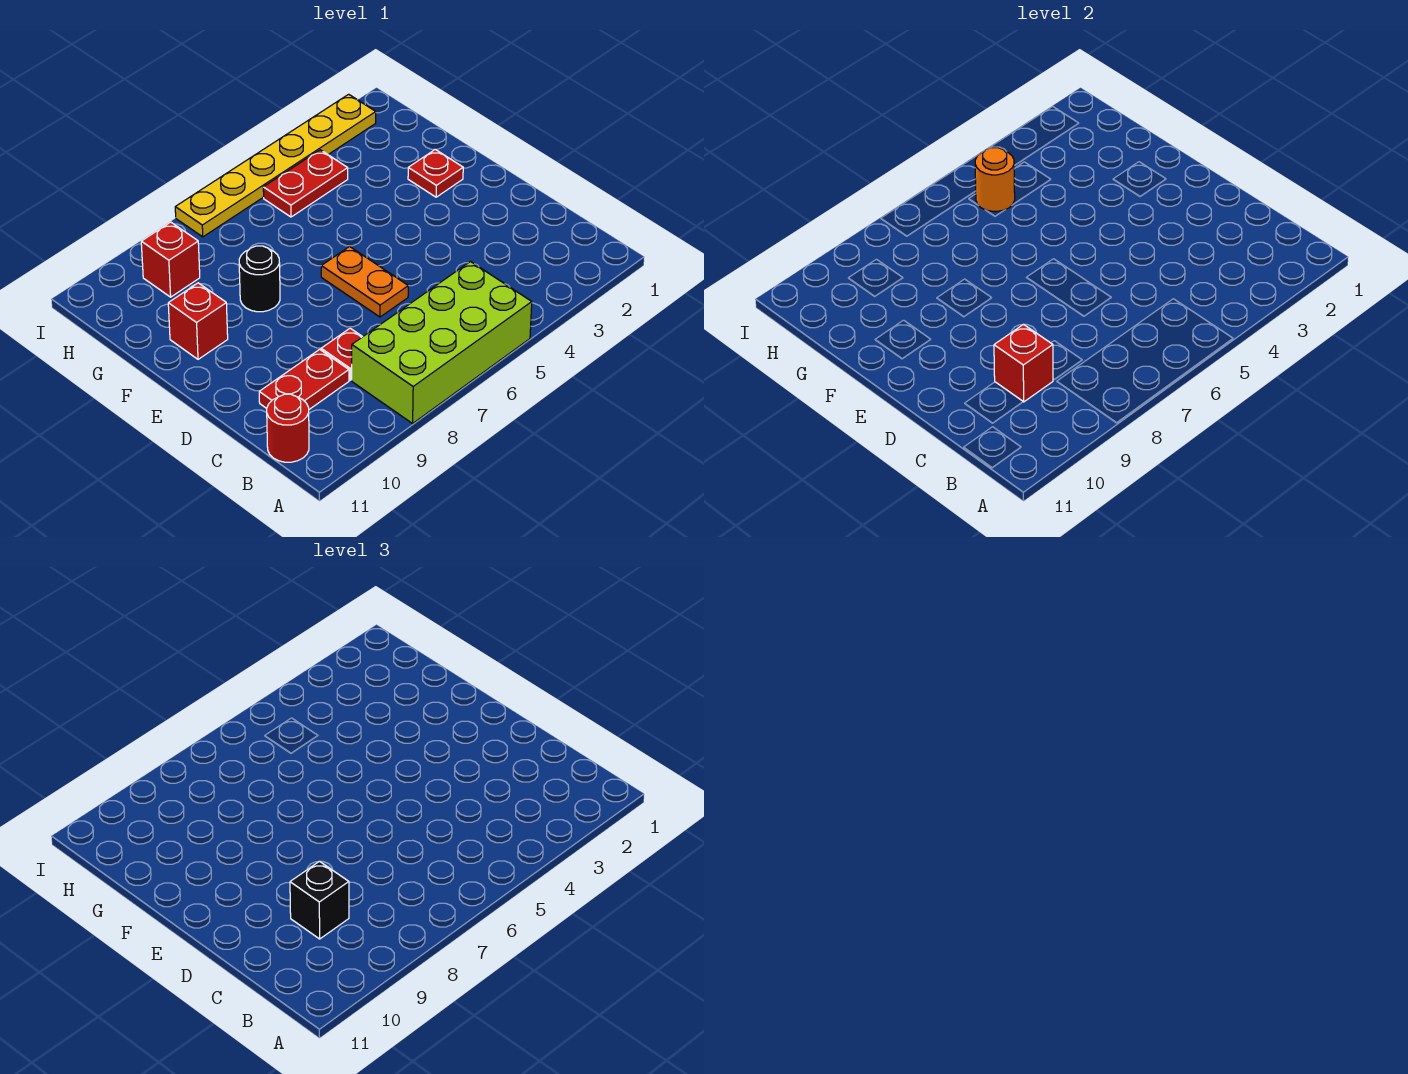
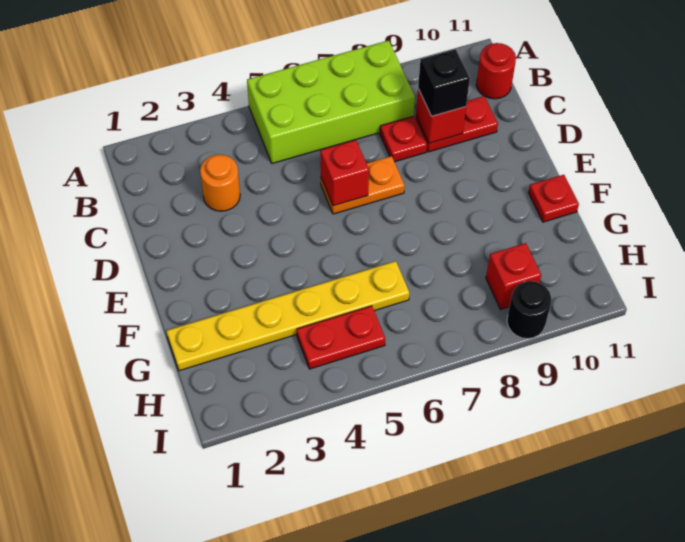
orange 1x2 plate [321,247,408,317] -> orange 1x2 plate turned to [321,156,405,214]
red 1x1 plate [408,149,463,197] -> red 1x1 plate moved to [528,175,579,222]
black 1x1 round brick [239,246,280,312] -> black 1x1 round brick moved to [507,281,551,339]
red 1x1 brick [168,283,228,359] -> red 1x1 brick moved to [320,140,369,206]
orange 1x1 round brick [975,148,1015,211] -> orange 1x1 round brick moved to [200,154,240,211]
yellow 1x6 plate [175,94,376,237] -> yellow 1x6 plate moved to [167,261,409,371]

